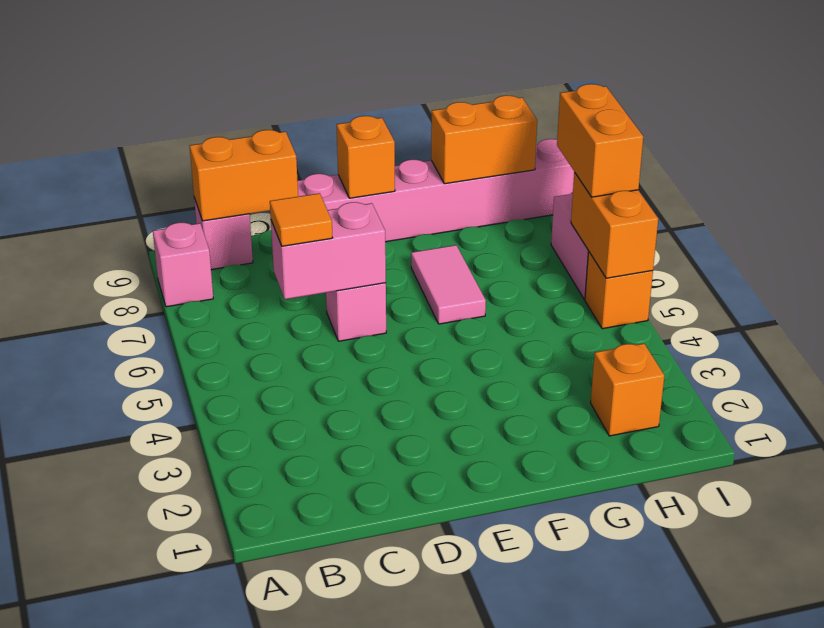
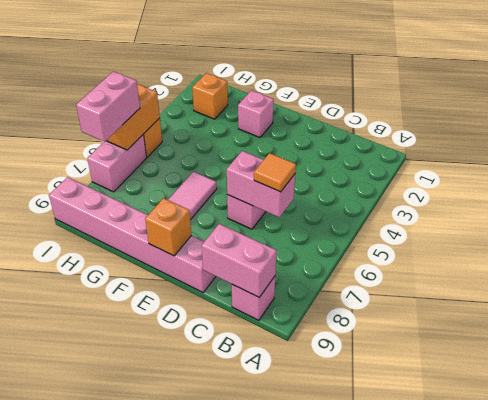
pink 1x1 brick [153,222,213,307] -> pink 1x1 brick moved to [238,91,274,138]
orange 1x2 brick [190,130,298,221] -> pink 1x2 brick [202,224,277,297]
orange 1x2 brick [431,95,537,184] -> none
orange 1x2 brick [557,84,643,197] -> pink 1x2 brick [76,71,140,142]

